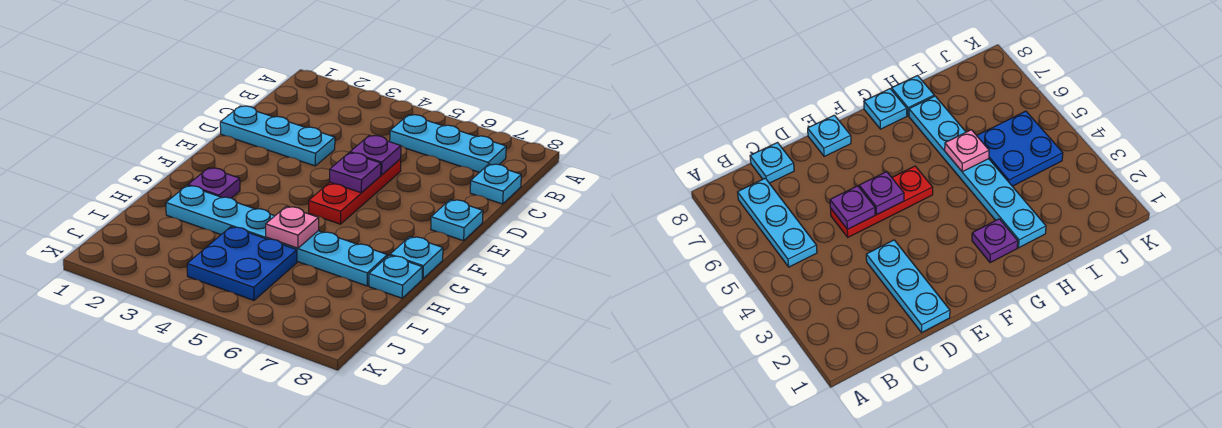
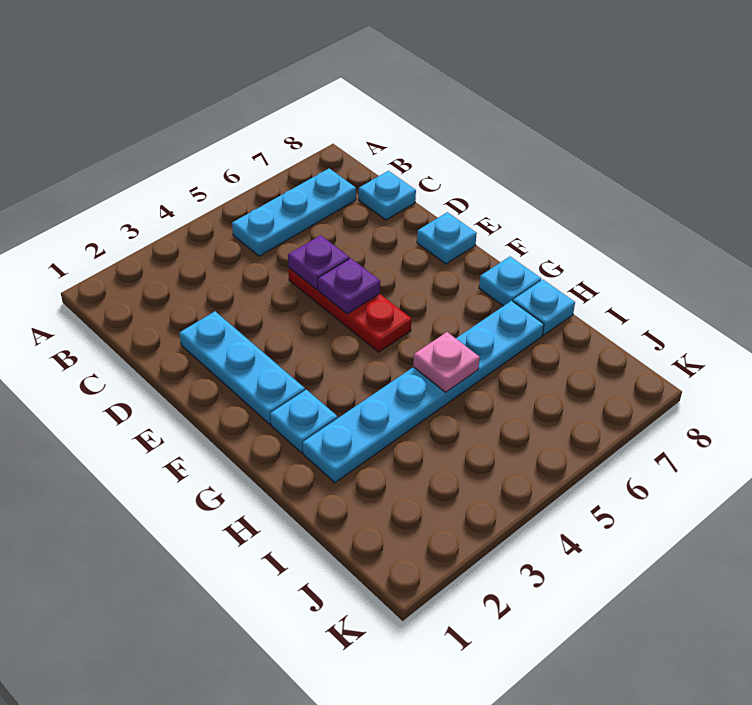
cyan 1x3 plate [220,106,335,166] -> cyan 1x3 plate turned to [180,311,305,424]
purple 1x1 plate [188,168,240,198] -> cyan 1x1 plate [270,390,337,453]
blue 2x2 plate [187,227,297,300] -> none

